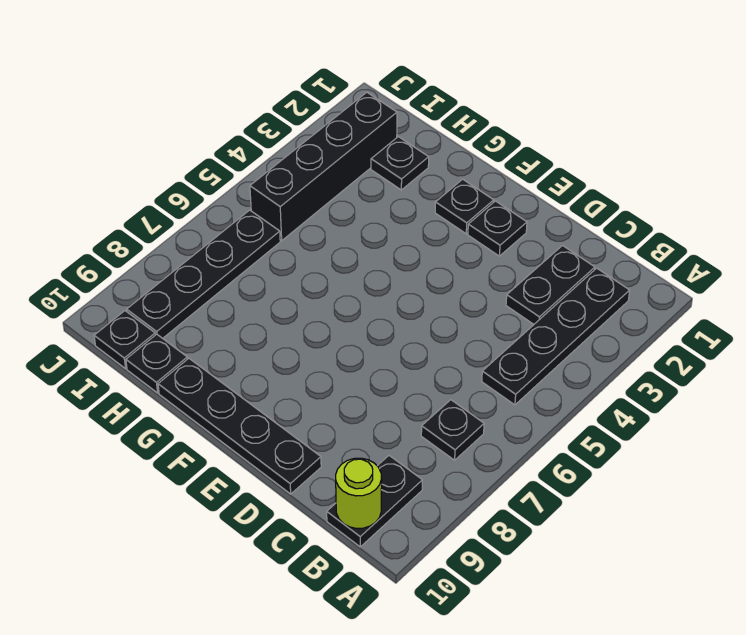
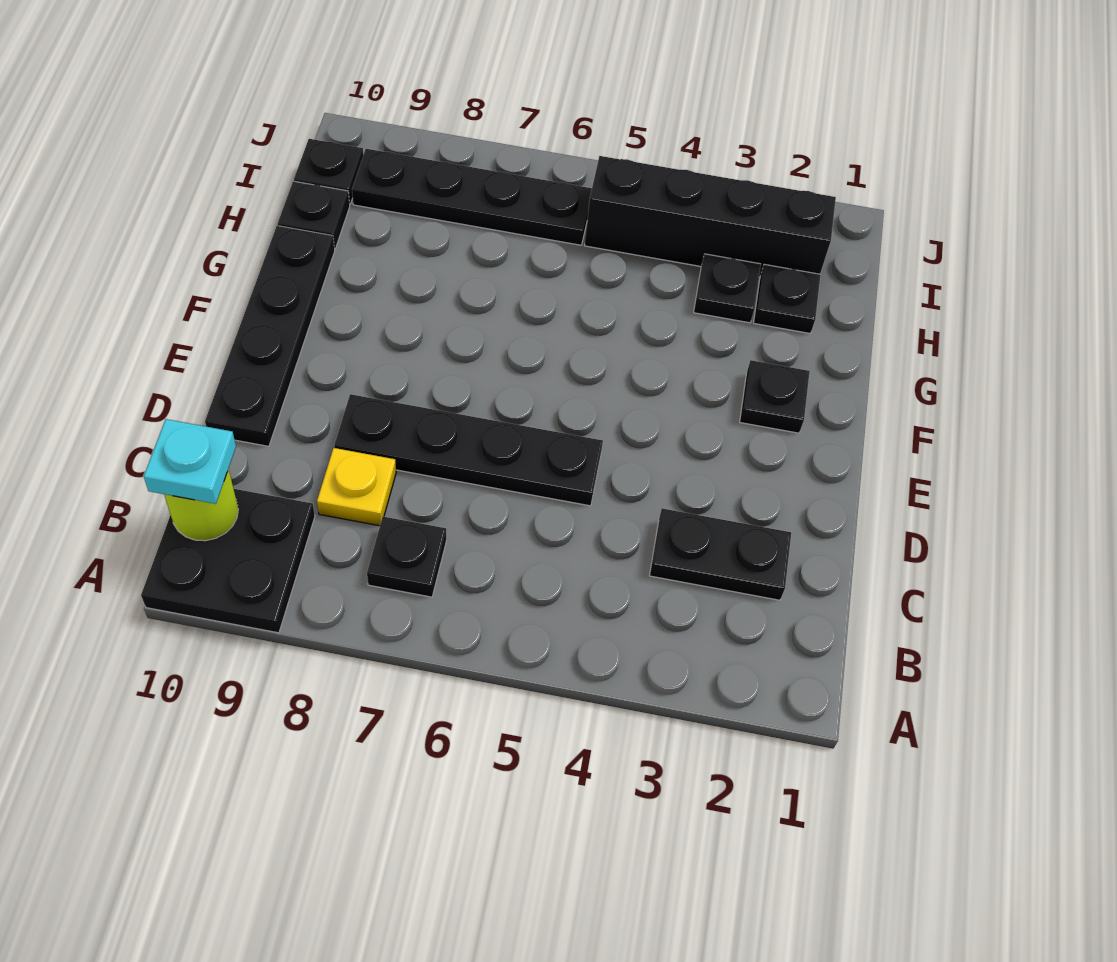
black 1x4 plate [482,268,630,405] -> black 1x4 plate moved to [334,394,603,506]
black 1x2 plate [327,456,422,547] -> black 2x2 plate [141,489,315,633]
none -> cyan 1x1 plate [144,419,236,504]
none -> yellow 1x1 plate [317,448,396,526]
black 1x1 plate [468,201,527,256] -> black 1x1 plate moved to [694,254,761,323]

